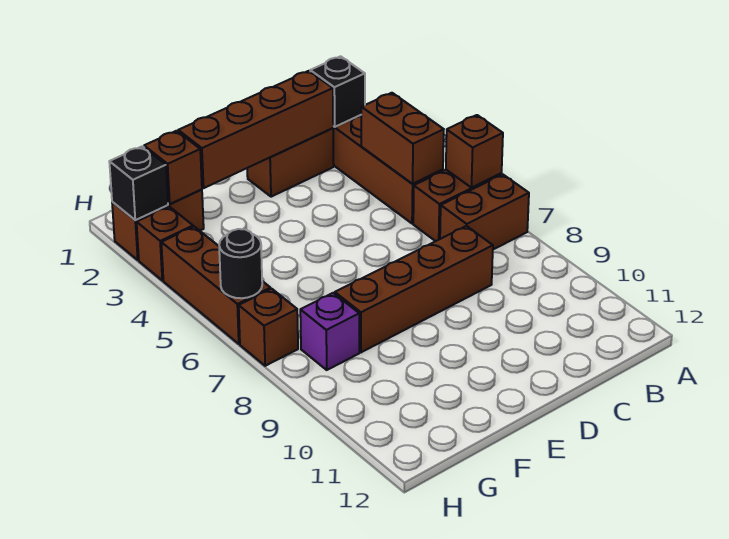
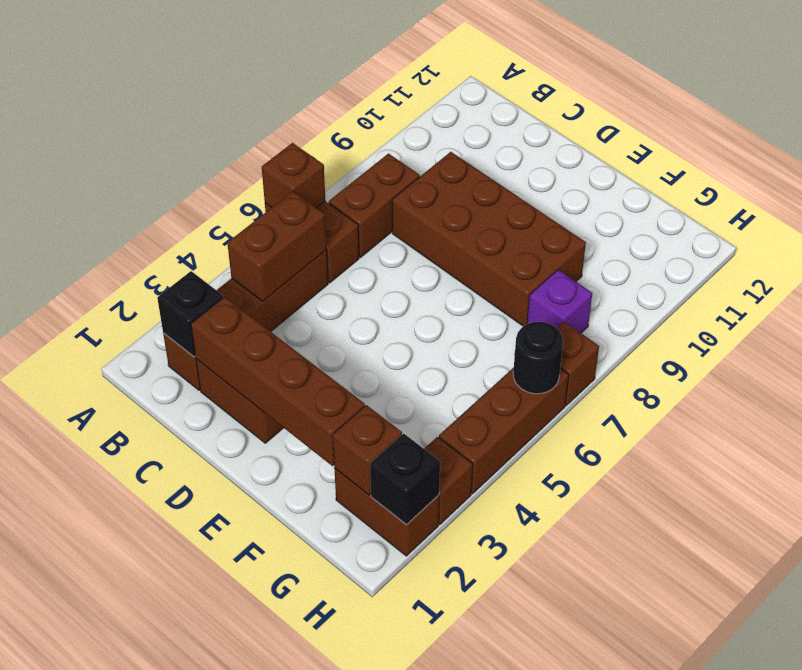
brown 1x2 brick [440,174,529,249] -> brown 1x2 brick turned to [329,154,420,257]
brown 1x4 brick [335,226,493,352] -> brown 2x4 brick [392,152,586,326]

